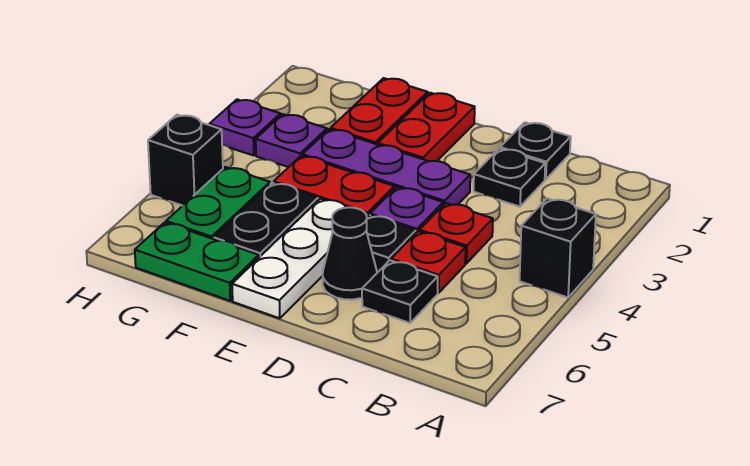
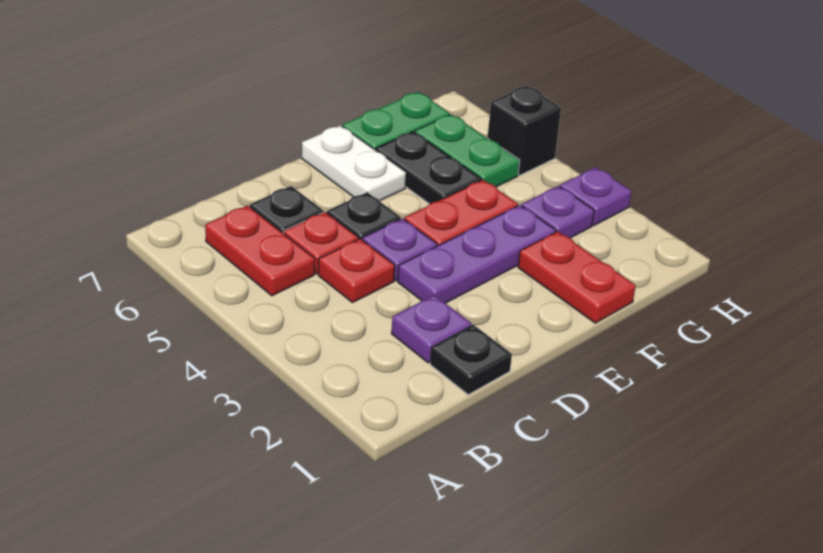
black 1x1 brick [520,198,596,297] -> none
black 1x1 plate [474,149,545,207] -> purple 1x1 plate [391,295,472,363]
black 1x1 cone [323,207,377,300] -> none
red 1x2 plate [378,93,475,161] -> red 1x2 plate moved to [205,205,315,296]
white 1x3 plate [232,199,347,318] -> white 1x2 plate [302,125,406,201]

